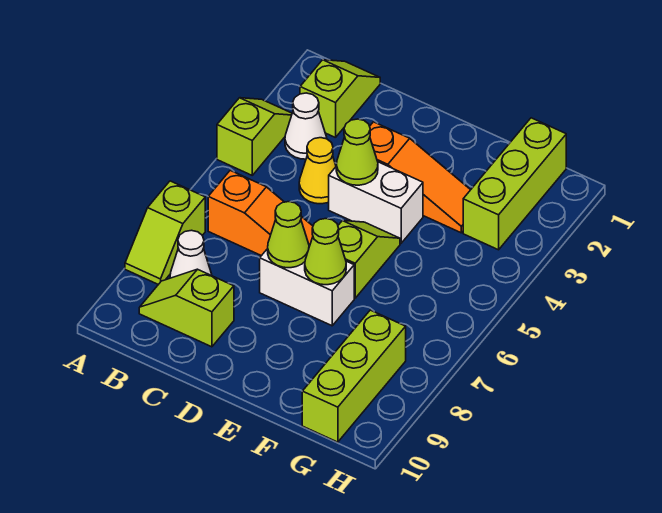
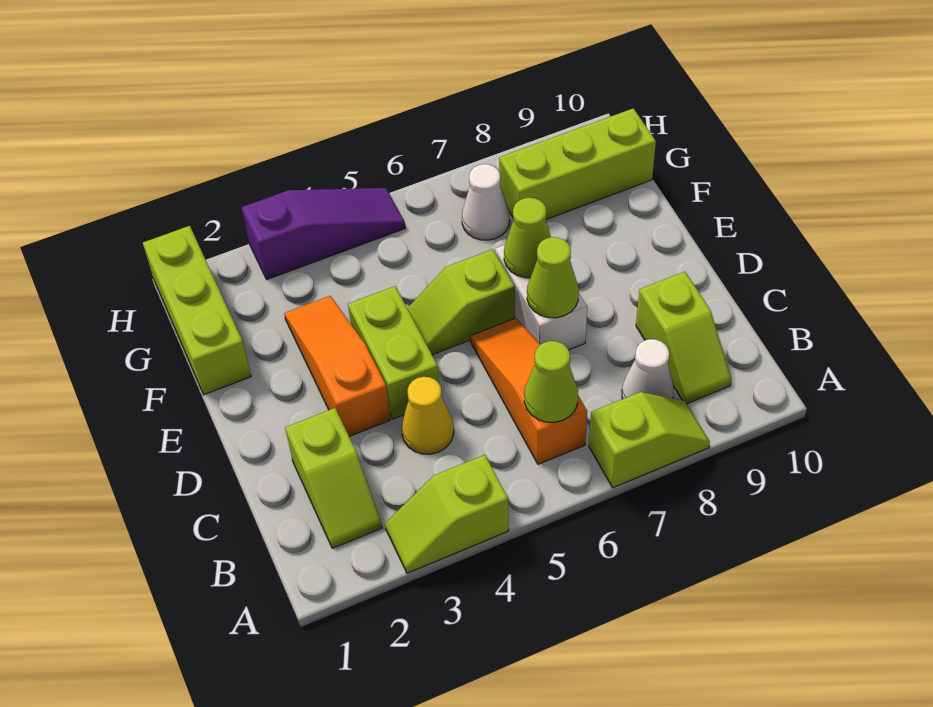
lime 1x2 slope [300,60,380,138] -> lime 1x2 slope turned to [285,408,382,548]
white 1x1 cone [285,93,327,159] -> white 1x1 cone moved to [462,164,510,240]
white 1x2 brick [329,162,423,243] -> lime 1x2 brick [348,286,439,419]
lime 1x1 cone [336,119,378,185] -> lime 1x1 cone moved to [524,341,578,422]
lime 1x3 brick [463,118,566,250] -> lime 1x3 brick turned to [143,226,251,395]
none -> purple 1x3 slope [242,188,405,279]

